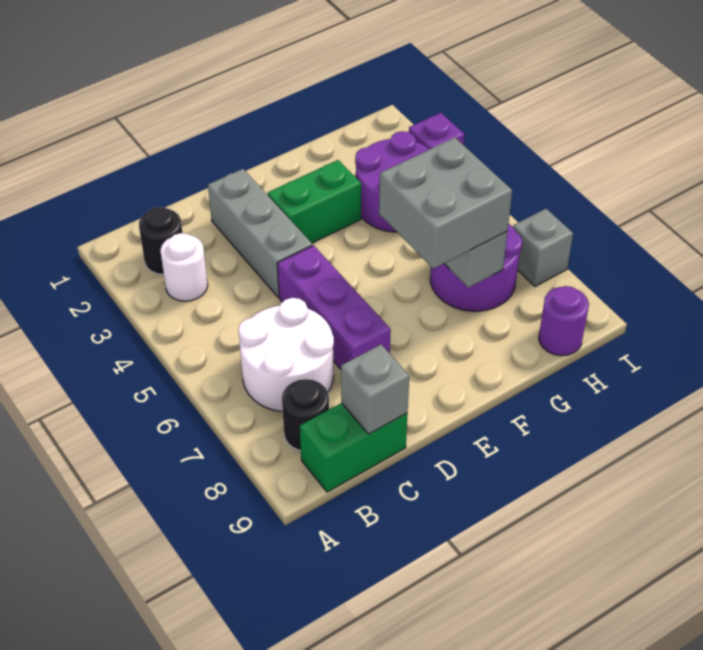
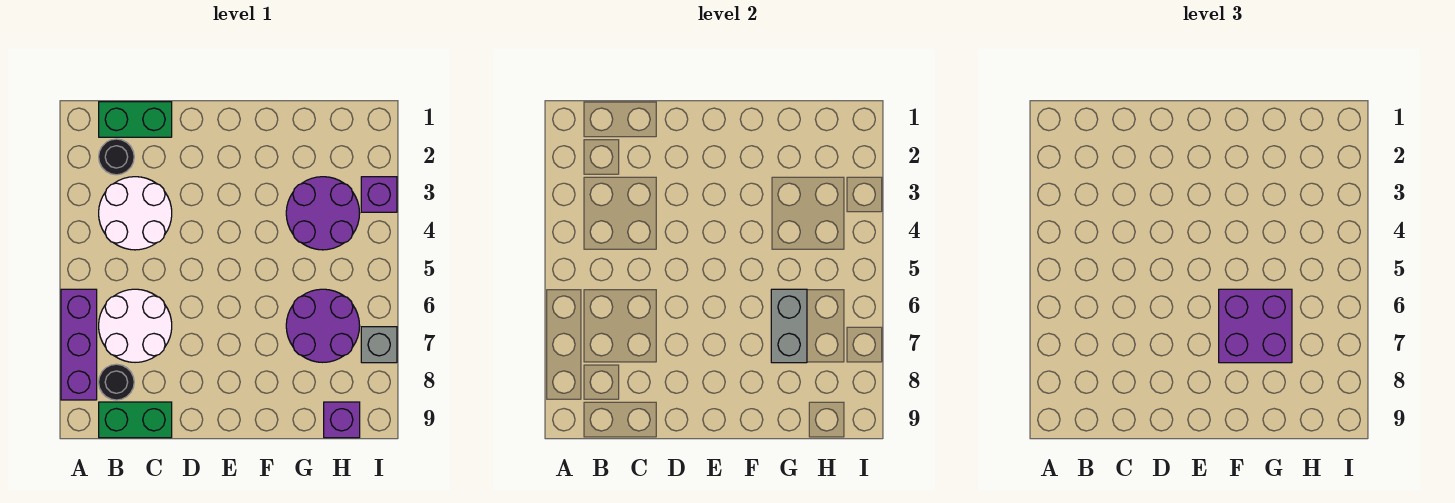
white 1x1 round brick [161,233,208,301] -> white 2x2 round brick [99,177,172,250]
grey 1x1 brick [341,345,409,434] -> none
grey 1x3 brick [208,169,312,297] -> none
purple 1x3 brick [277,245,391,369] -> purple 1x3 brick moved to [61,289,97,400]
green 1x2 brick [268,160,361,243] -> green 1x2 brick moved to [99,102,172,137]
grey 2x2 brick [379,138,512,269] -> purple 2x2 brick [1219,289,1292,363]
purple 1x1 round brick [539,286,589,356] -> purple 1x1 brick [324,402,360,438]

